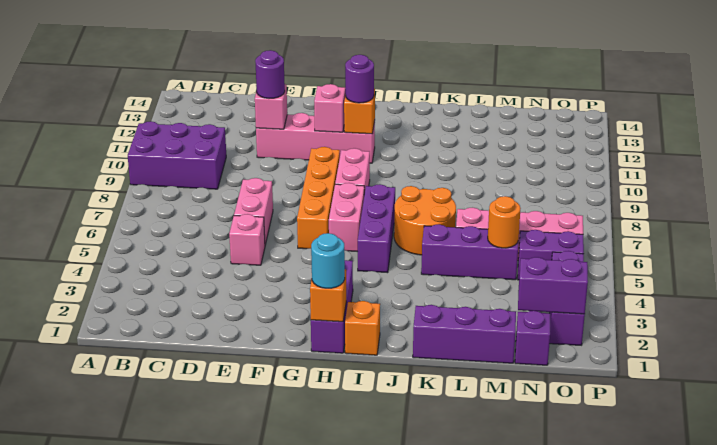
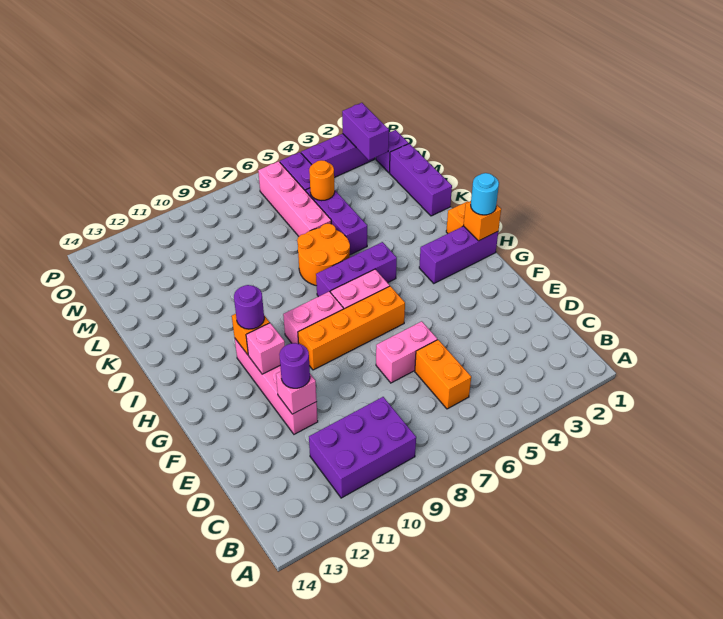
purple 2x3 brick [128,121,226,189] -> purple 2x3 brick turned to [309,397,416,498]
none -> orange 1x2 brick [415,340,471,409]
pink 1x1 brick [229,214,265,265] -> none

